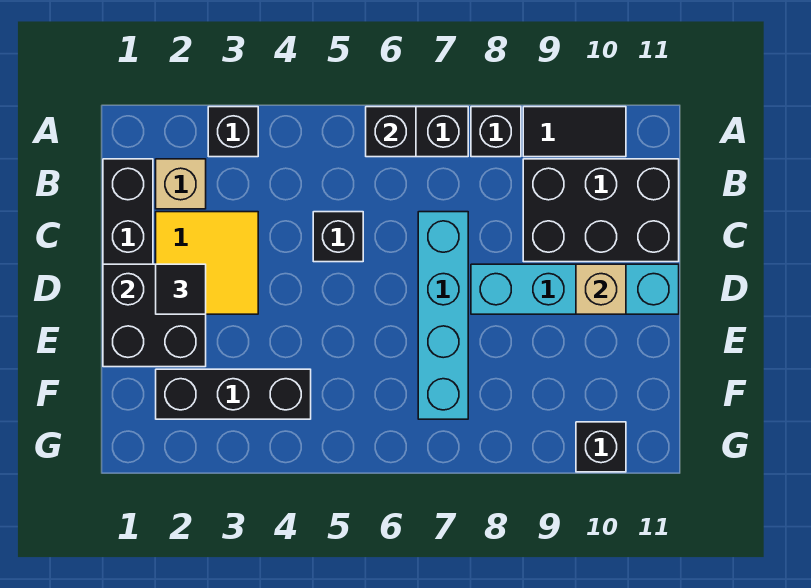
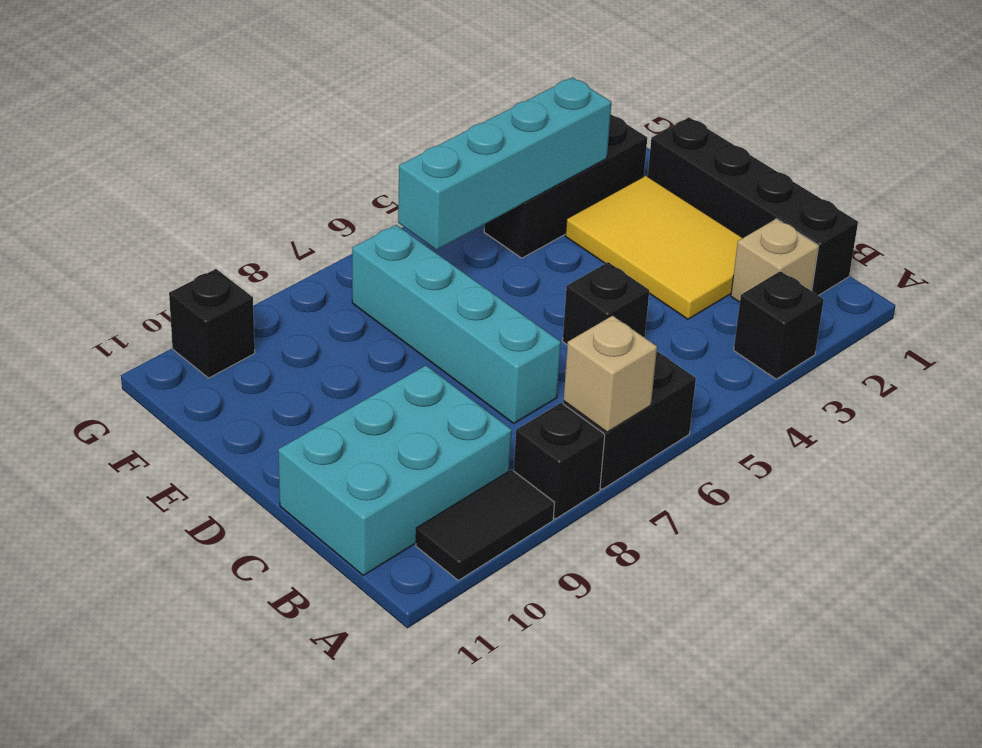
black 1x1 brick [366,107,416,157] -> none
black 2x3 brick [523,159,679,262] -> cyan 2x3 brick [278,366,512,575]
yellow 2x2 tile [156,212,258,314] -> yellow 2x3 tile [566,176,743,319]
black 2x2 brick [103,264,206,367] -> none
black 1x1 tile [156,264,206,314] -> none
cyan 1x4 brick [471,264,679,314] -> cyan 1x4 brick moved to [398,77,611,250]
tan 1x1 brick [576,264,626,314] -> tan 1x1 brick moved to [564,316,657,432]

